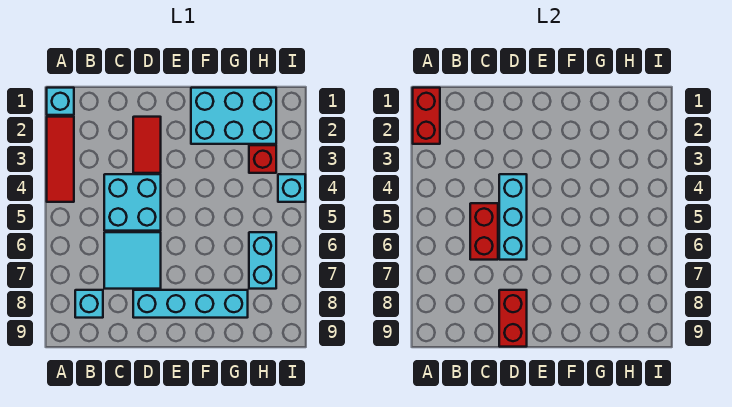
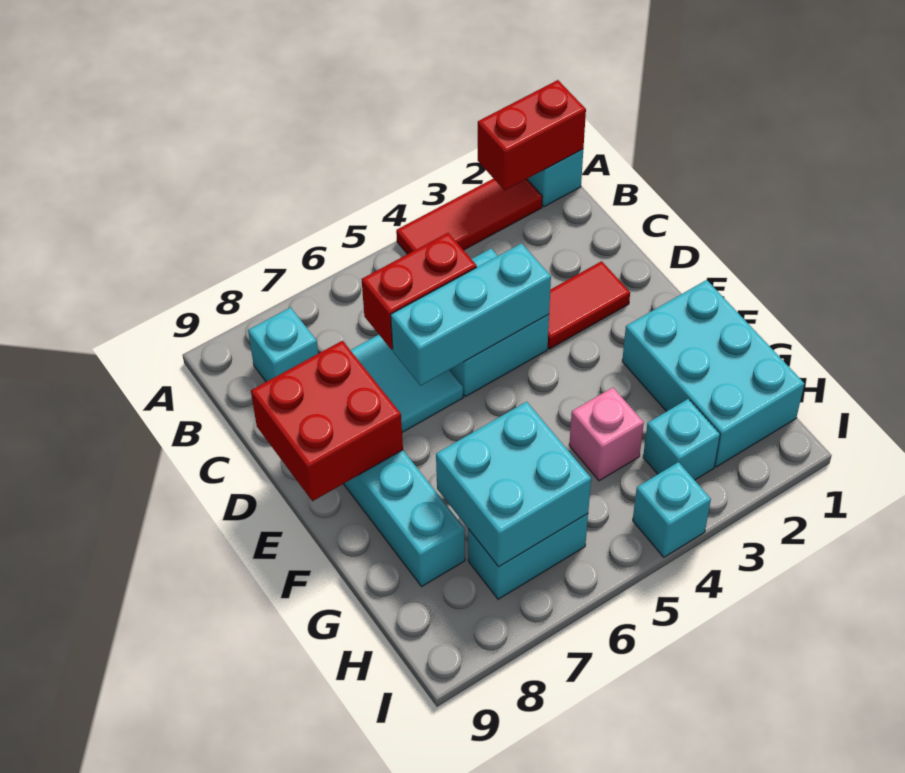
red 1x2 brick [499,290,527,347] -> red 2x2 brick [251,341,403,501]
none -> pink 1x1 brick [569,387,644,481]
none -> cyan 2x2 brick [436,402,591,567]
red 1x1 brick [249,145,276,173] -> cyan 1x1 brick [643,399,720,480]

